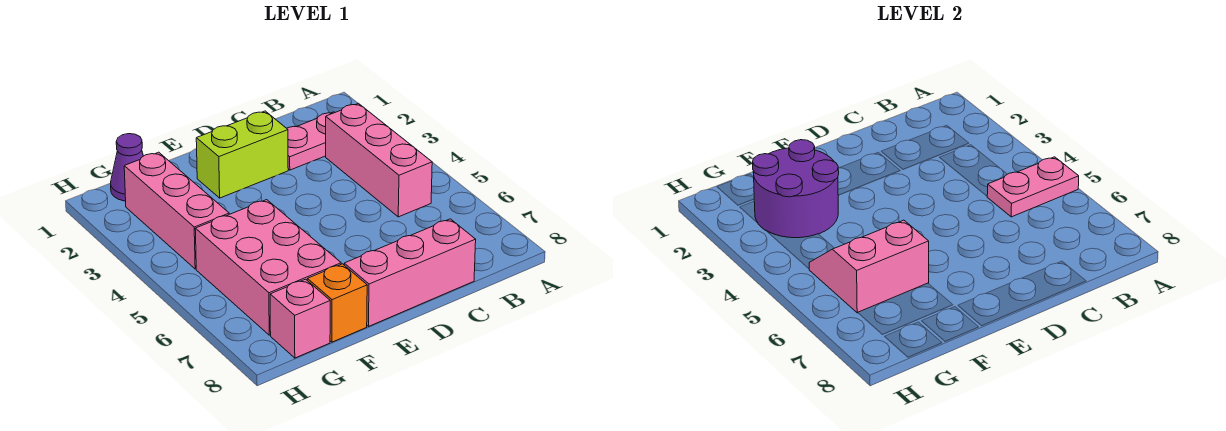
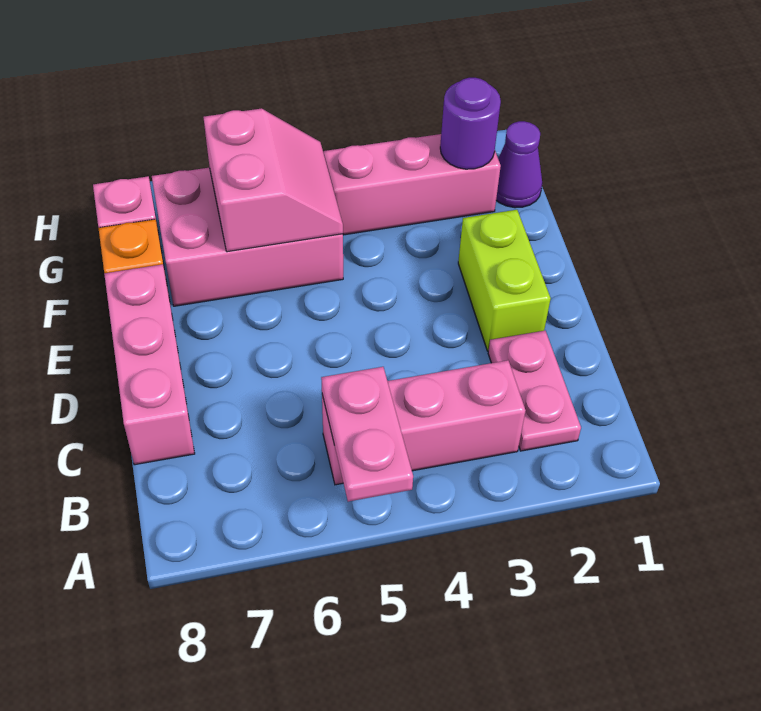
purple 2x2 round brick [753,140,839,238] -> purple 1x1 round brick [440,78,501,169]

